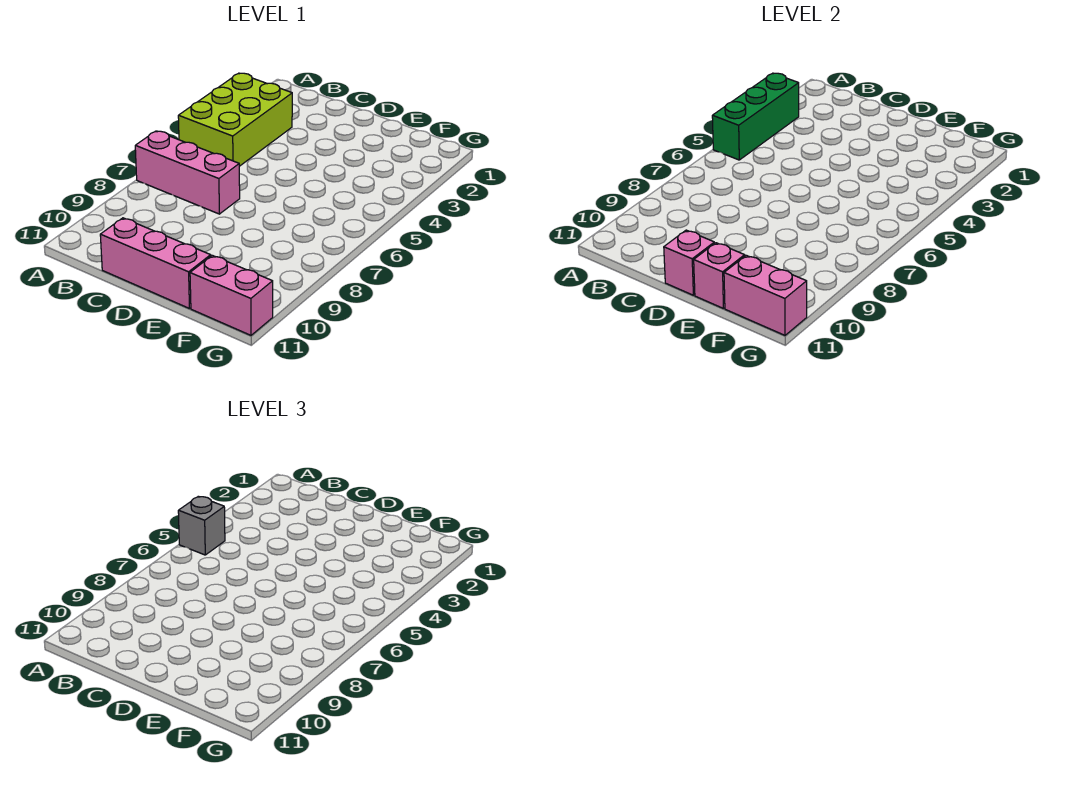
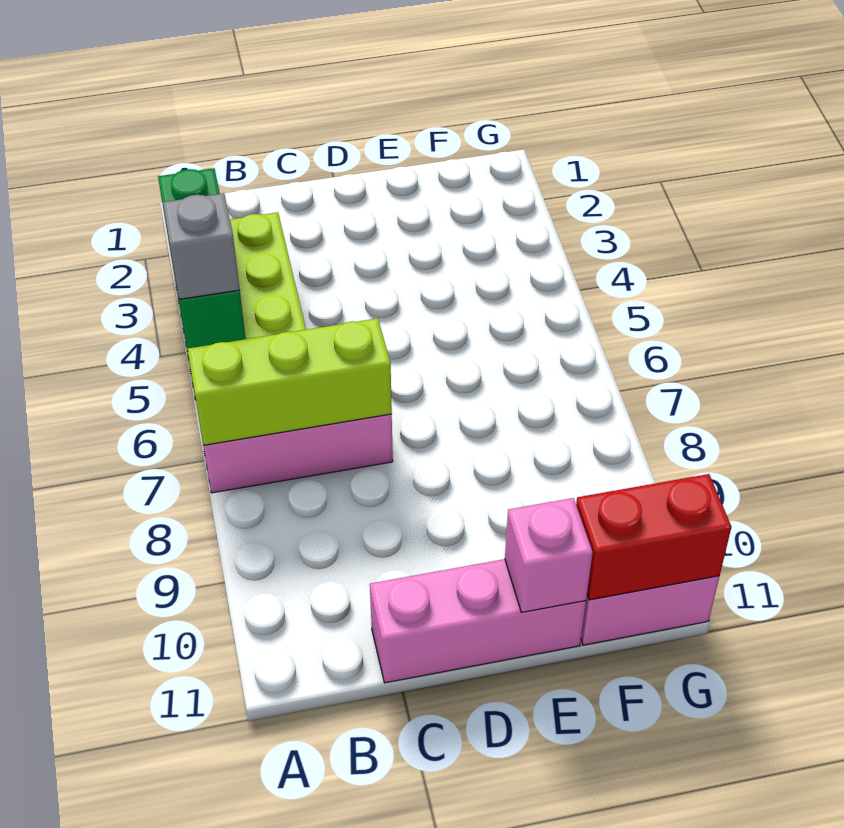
none -> lime 1x3 brick [188,318,392,445]
pink 1x1 brick [664,230,714,295] -> none
pink 1x2 brick [724,255,807,335] -> red 1x2 brick [576,474,731,600]

